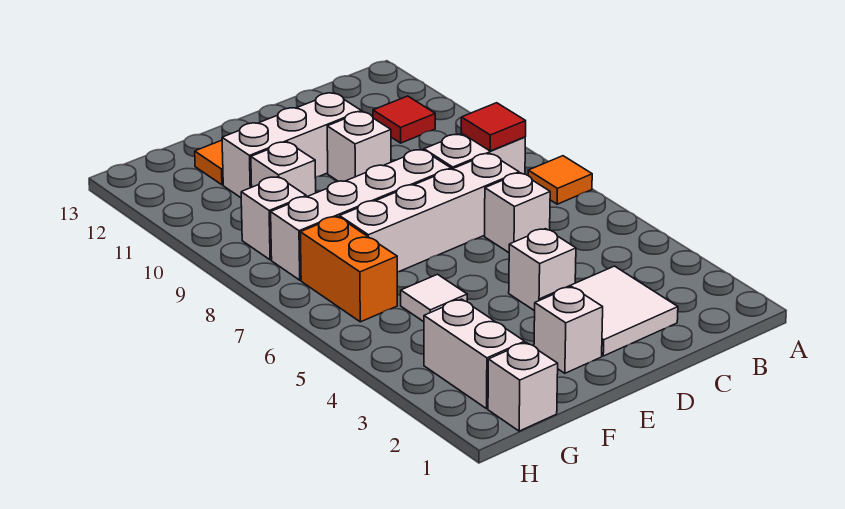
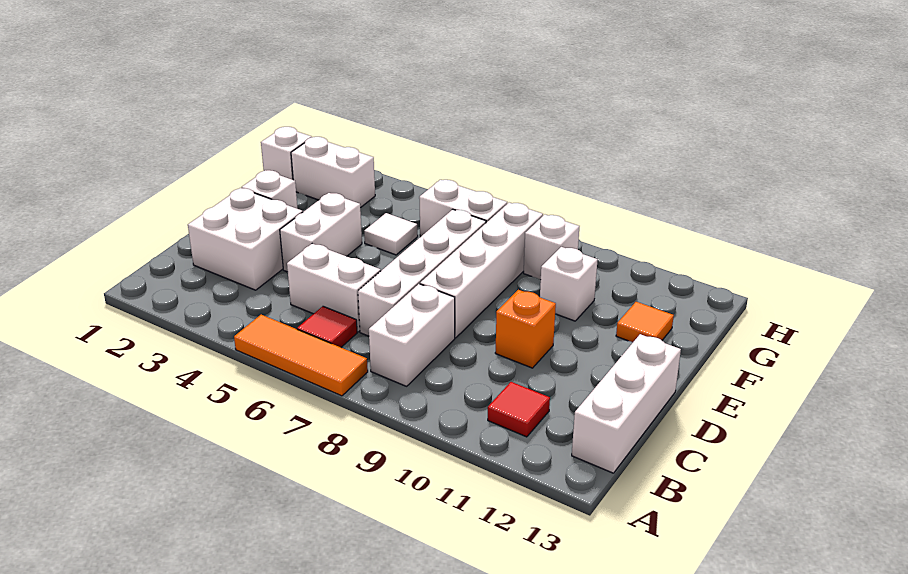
orange 1x1 tile [528,156,592,204] -> orange 1x3 tile [234,315,368,396]
red 1x1 tile [461,103,526,151] -> red 1x1 tile moved to [297,306,357,347]
white 2x2 tile [541,266,678,356] -> white 2x2 brick [188,188,303,290]
white 1x1 brick [485,173,550,253] -> white 1x2 brick [287,244,381,332]
white 1x1 brick [509,229,576,311] -> white 1x2 brick [280,193,362,272]
white 1x1 brick [327,112,391,181] -> orange 1x1 brick [495,290,556,368]
white 1x3 brick [222,93,362,198] -> white 1x3 brick moved to [572,334,681,473]
orange 1x2 brick [300,216,397,322] -> white 1x2 brick [419,180,507,237]

